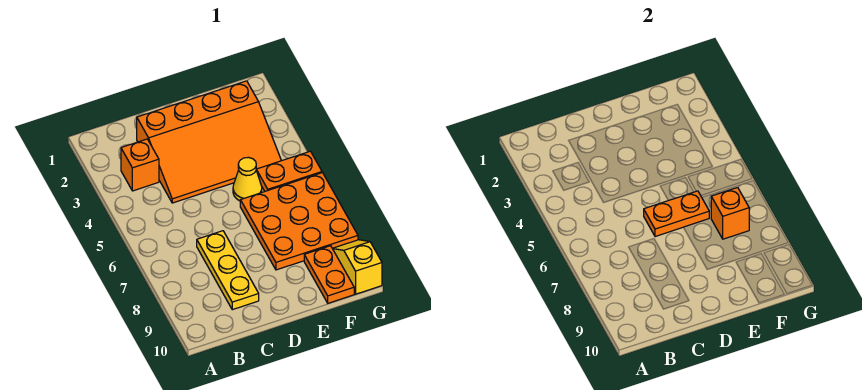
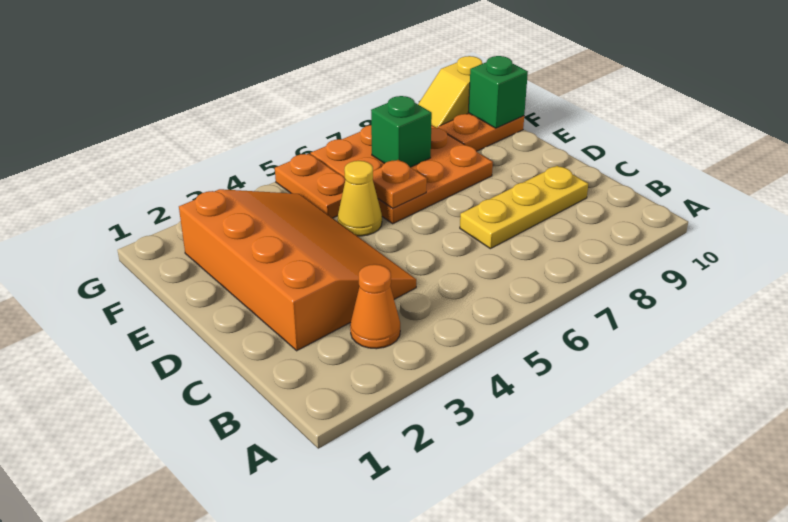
orange 1x1 brick [121,139,159,191] -> orange 1x1 cone [350,264,400,349]
orange 1x2 plate [644,191,709,237] -> orange 1x1 plate [373,160,427,209]
orange 1x1 brick [711,188,749,239] -> green 1x1 brick [371,96,432,167]
none -> green 1x1 brick [468,56,528,128]

